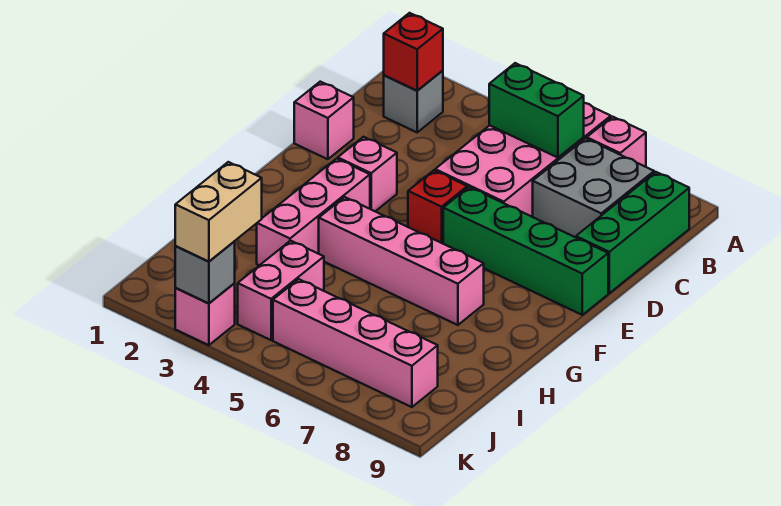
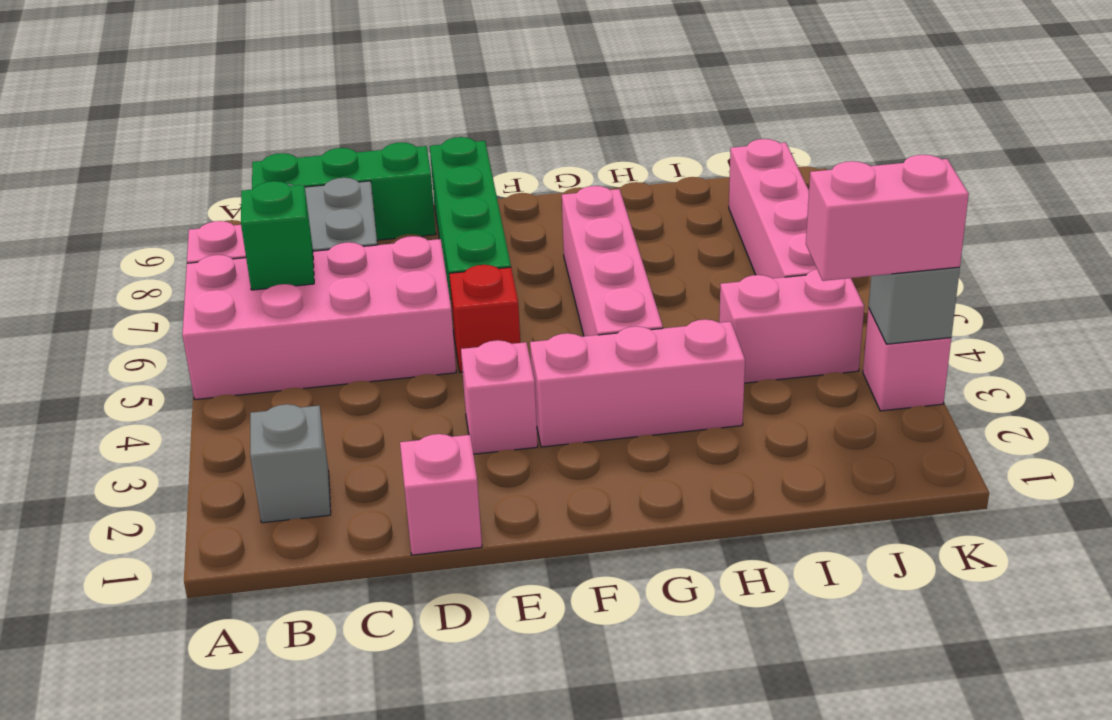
red 1x1 brick [384,13,443,91] -> none
green 1x2 brick [489,63,584,158] -> green 1x1 brick [241,181,314,290]
tan 1x2 brick [175,162,262,262] -> pink 1x2 brick [806,155,969,281]

